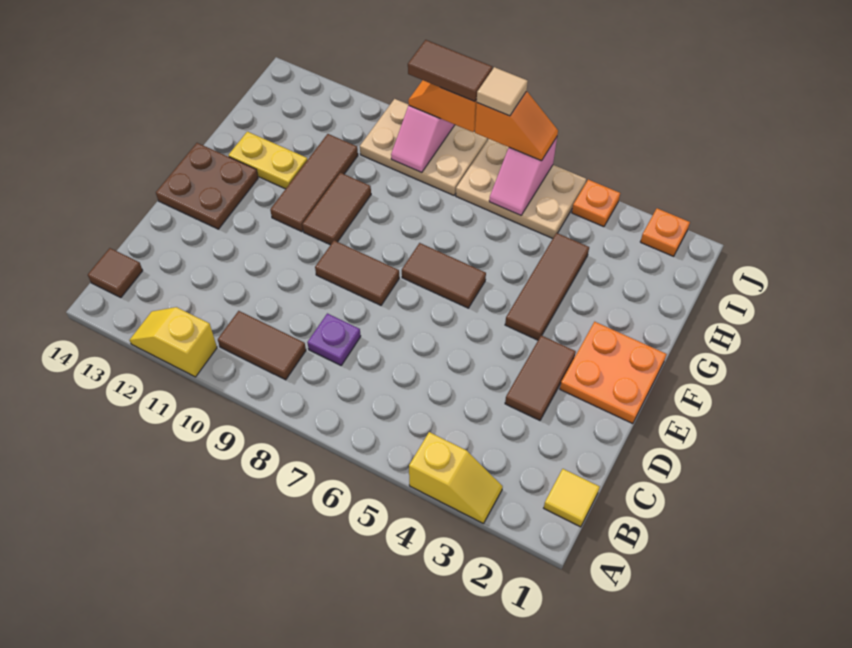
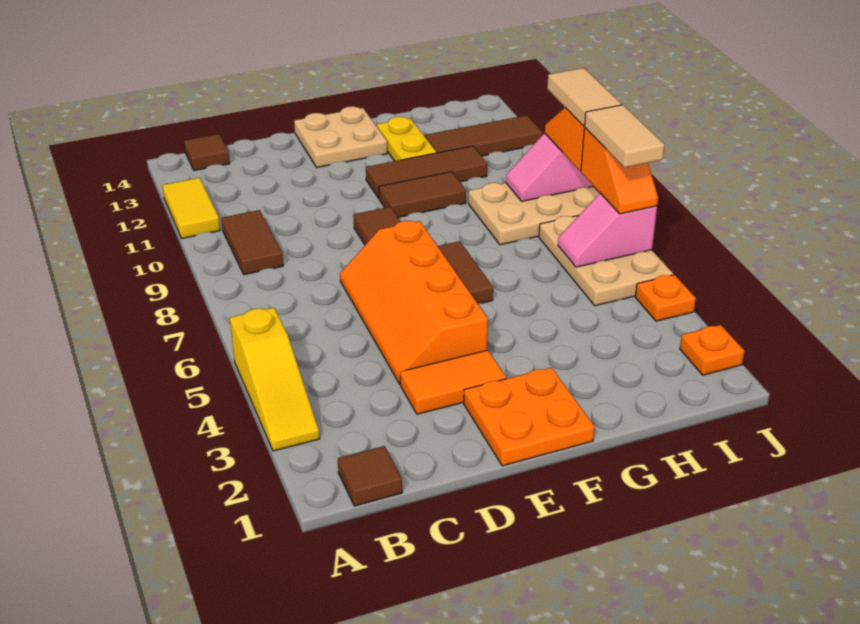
yellow 1x2 slope [409,432,503,524] -> yellow 1x3 slope [230,308,320,451]
yellow 1x2 slope [130,307,217,377] -> yellow 1x2 tile [162,178,220,238]
yellow 1x1 tile [544,469,600,527] -> brown 1x1 tile [338,446,402,506]
purple 1x1 plate [307,313,361,365] -> none
brown 1x2 tile [505,335,576,420] -> orange 1x2 tile [400,350,506,414]
none -> orange 2x4 slope [340,221,488,384]
brown 2x2 plate [156,143,258,229] -> tan 2x2 plate [294,106,387,168]
brown 1x3 tile [505,233,589,340] -> brown 1x3 tile moved to [425,115,542,156]
tan 2x3 plate [360,99,487,195] -> tan 2x3 plate turned to [468,183,599,245]
tan 1x1 tile [476,67,528,116] -> tan 1x2 tile [584,105,665,168]
brown 1x2 tile [408,40,492,102] -> tan 1x2 tile [547,68,622,126]

